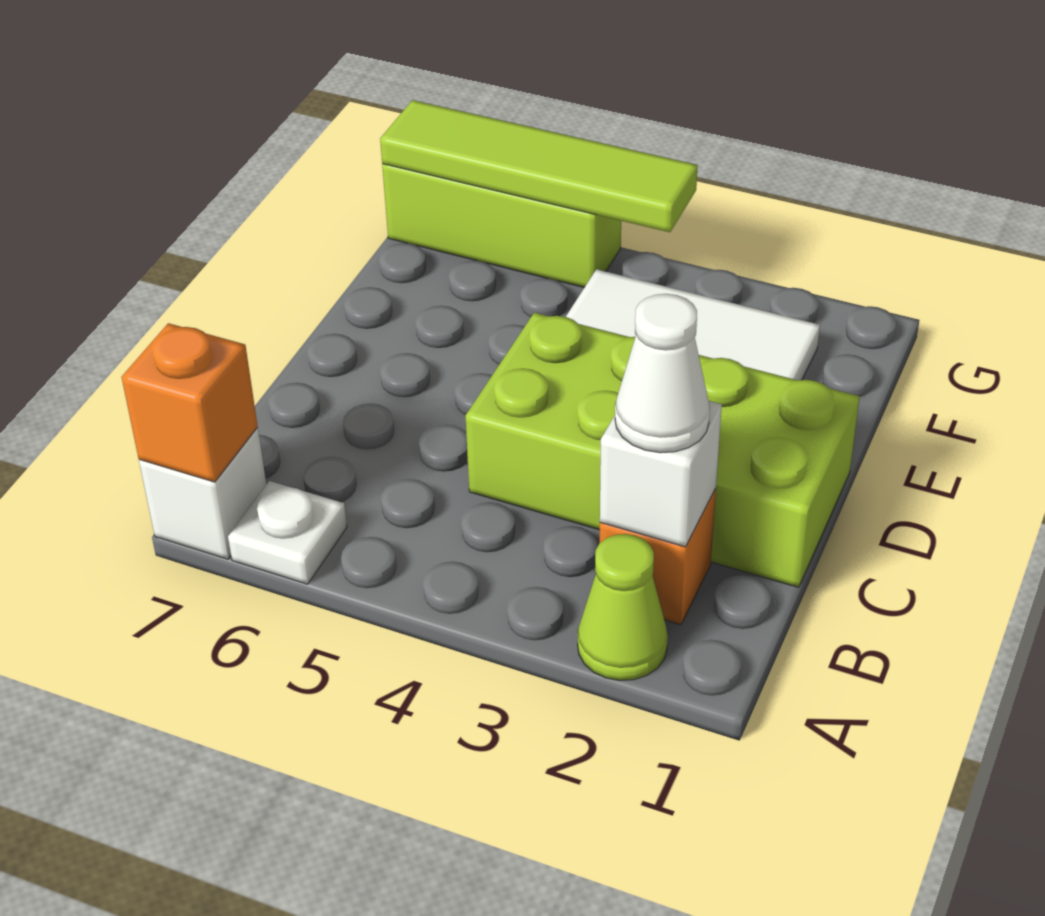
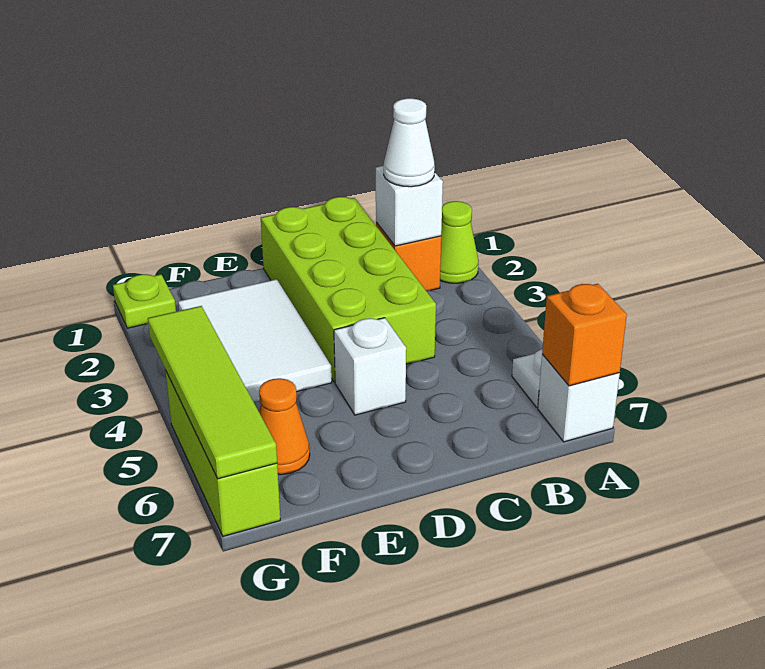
none -> white 1x1 brick [334,318,406,415]
none -> orange 1x1 cone [259,378,310,475]
none -> lime 1x1 plate [113,274,176,328]

